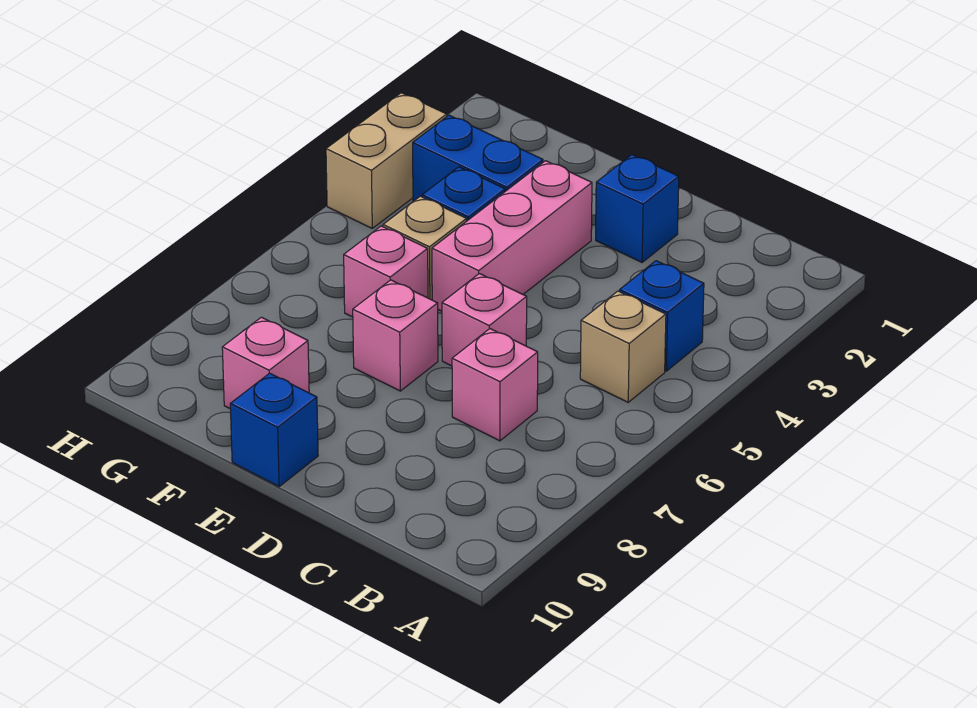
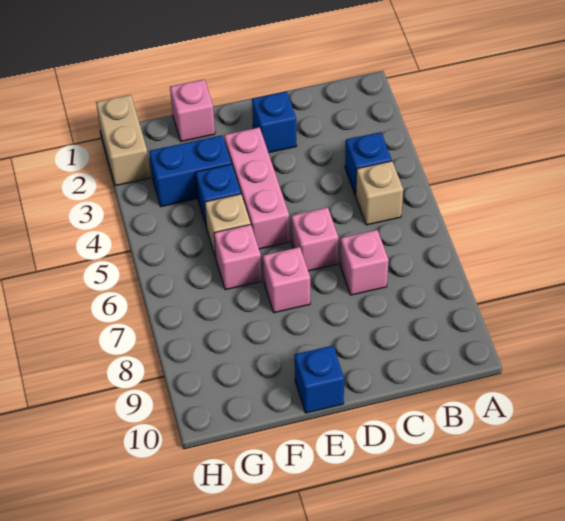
pink 1x1 brick [222,317,309,409] -> pink 1x1 brick moved to [170,80,215,142]
tan 1x2 brick [326,93,447,228] -> tan 1x2 brick moved to [96,95,150,186]

